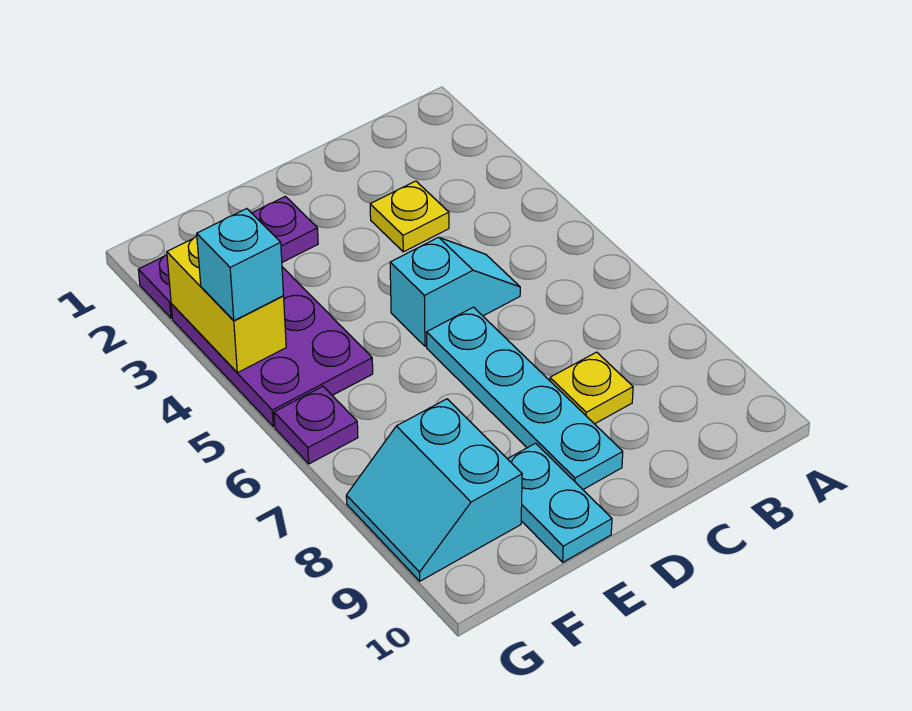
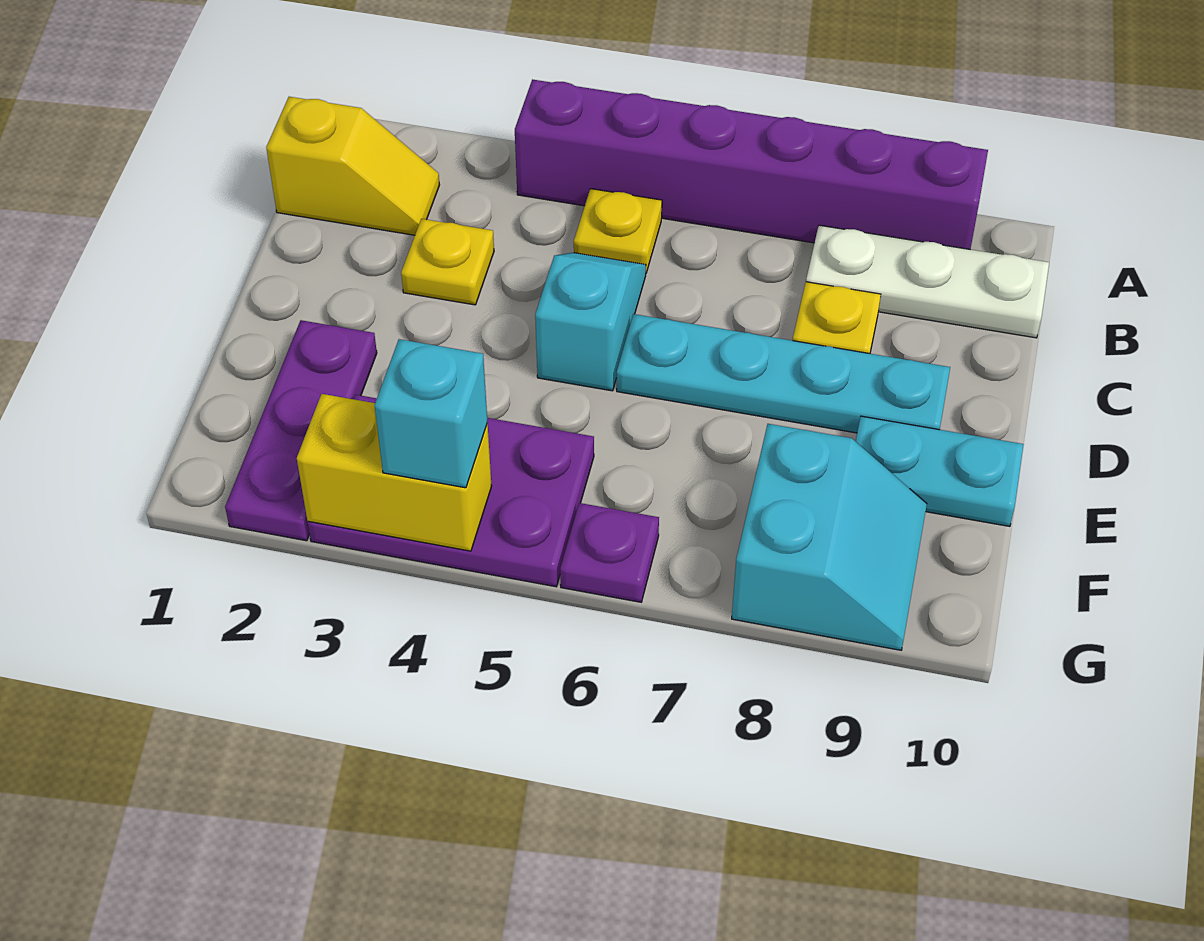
none -> purple 1x6 brick [515,79,988,249]
none -> yellow 1x2 slope [266,97,440,235]
none -> yellow 1x1 plate [574,189,662,273]
none -> white 1x3 plate [806,225,1049,338]
cyan 2x2 slope [346,399,522,581] -> cyan 2x2 slope turned to [732,424,927,650]

